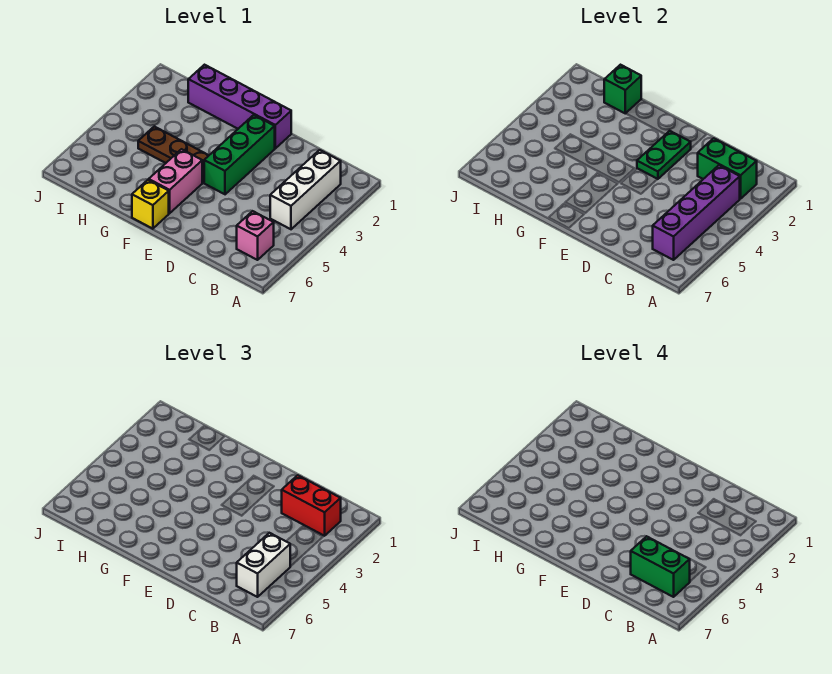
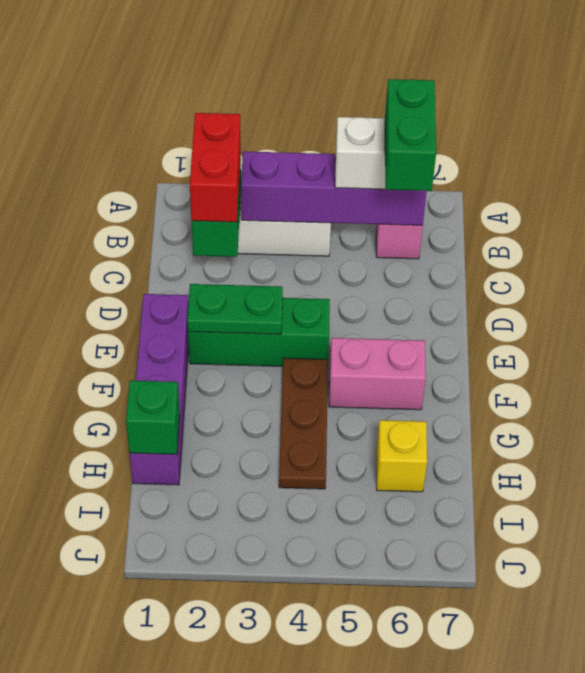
yellow 1x1 brick [132,180,169,229] -> yellow 1x1 brick moved to [377,420,427,492]

